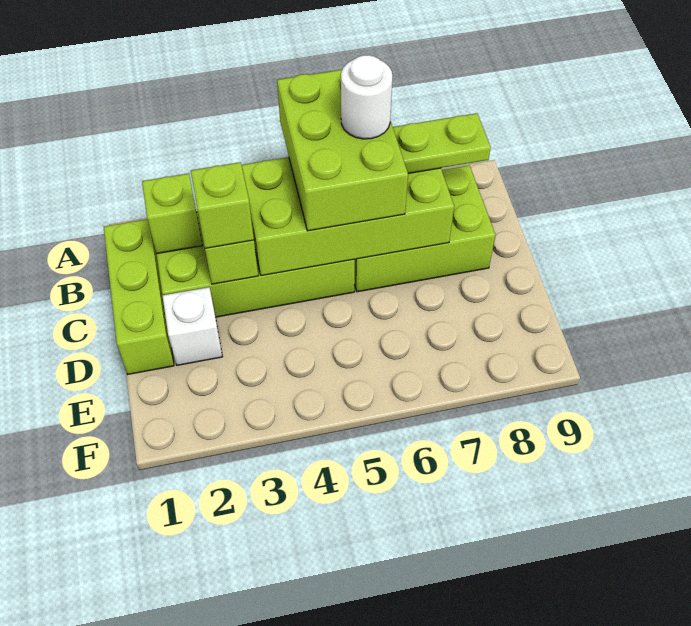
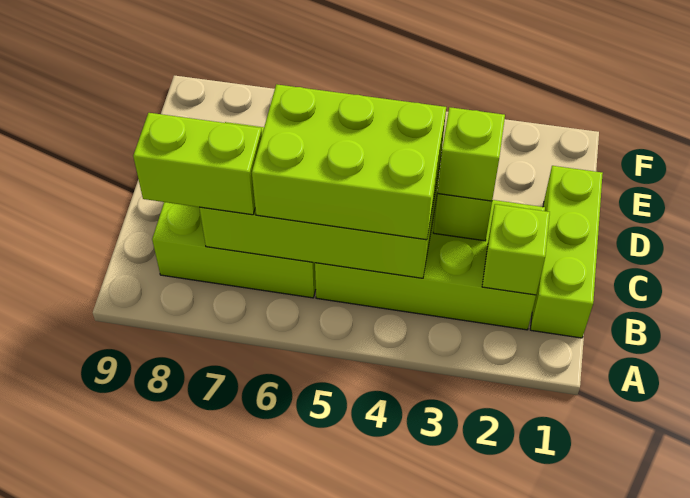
lime 2x3 brick [277,70,408,231] -> lime 2x3 brick turned to [252,84,446,240]
white 1x1 round brick [341,55,392,139] -> none
lime 1x2 plate [393,113,491,173] -> lime 1x2 brick [133,113,262,215]
white 1x1 brick [162,287,222,365] -> none

